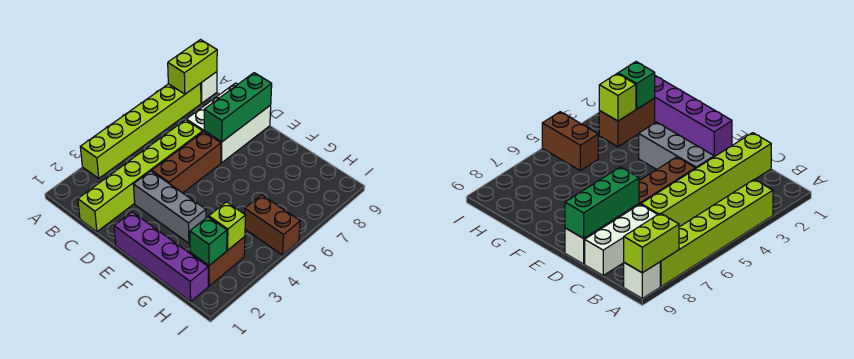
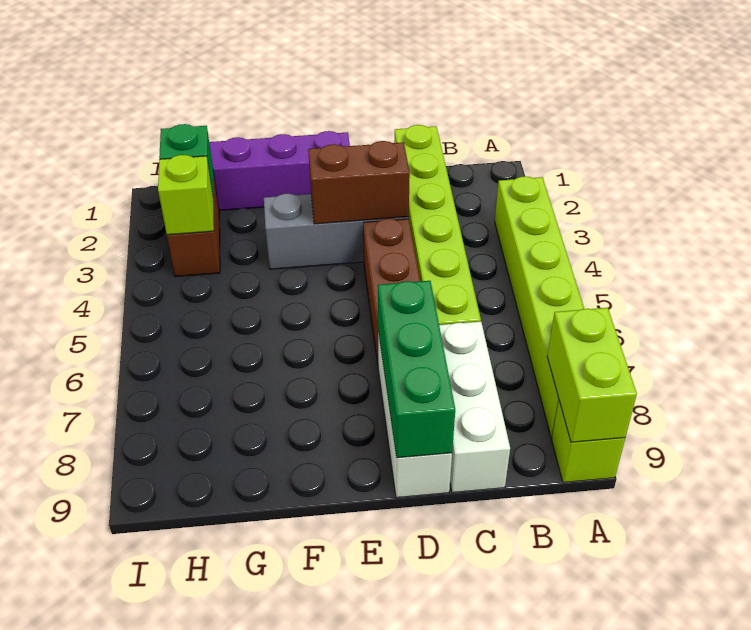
white 1x1 brick [201,72,217,103] -> lime 1x1 brick [552,401,625,483]
brown 1x2 brick [245,195,300,255] -> brown 1x2 brick moved to [308,141,410,224]

